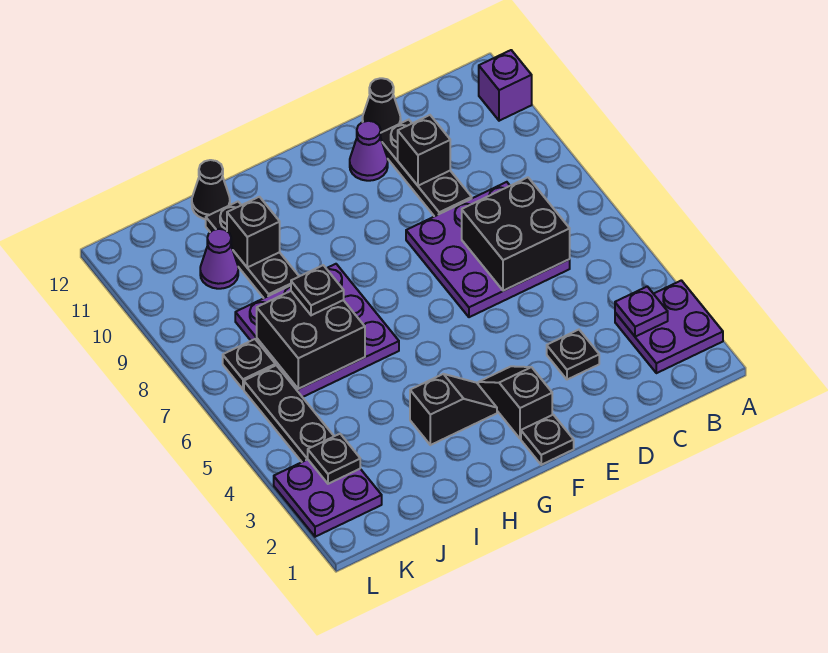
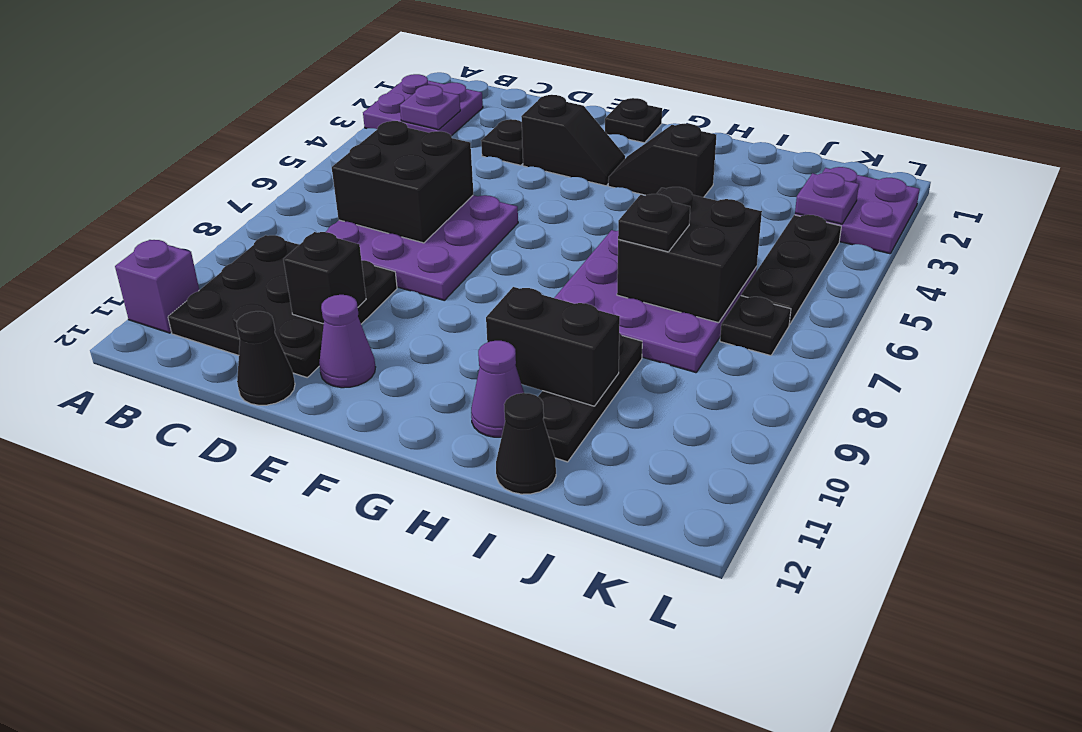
black 1x3 plate [380,120,472,216] -> black 3x3 plate [168,235,397,377]
black 1x2 slope [478,366,552,439] -> black 1x2 slope turned to [521,95,625,186]
black 1x1 brick [227,197,280,267] -> black 1x2 brick [486,287,620,406]
purple 1x1 cone [200,229,238,289] -> purple 1x1 cone moved to [471,341,524,437]
black 1x1 plate [308,434,360,484] -> purple 1x1 plate [795,173,859,224]

